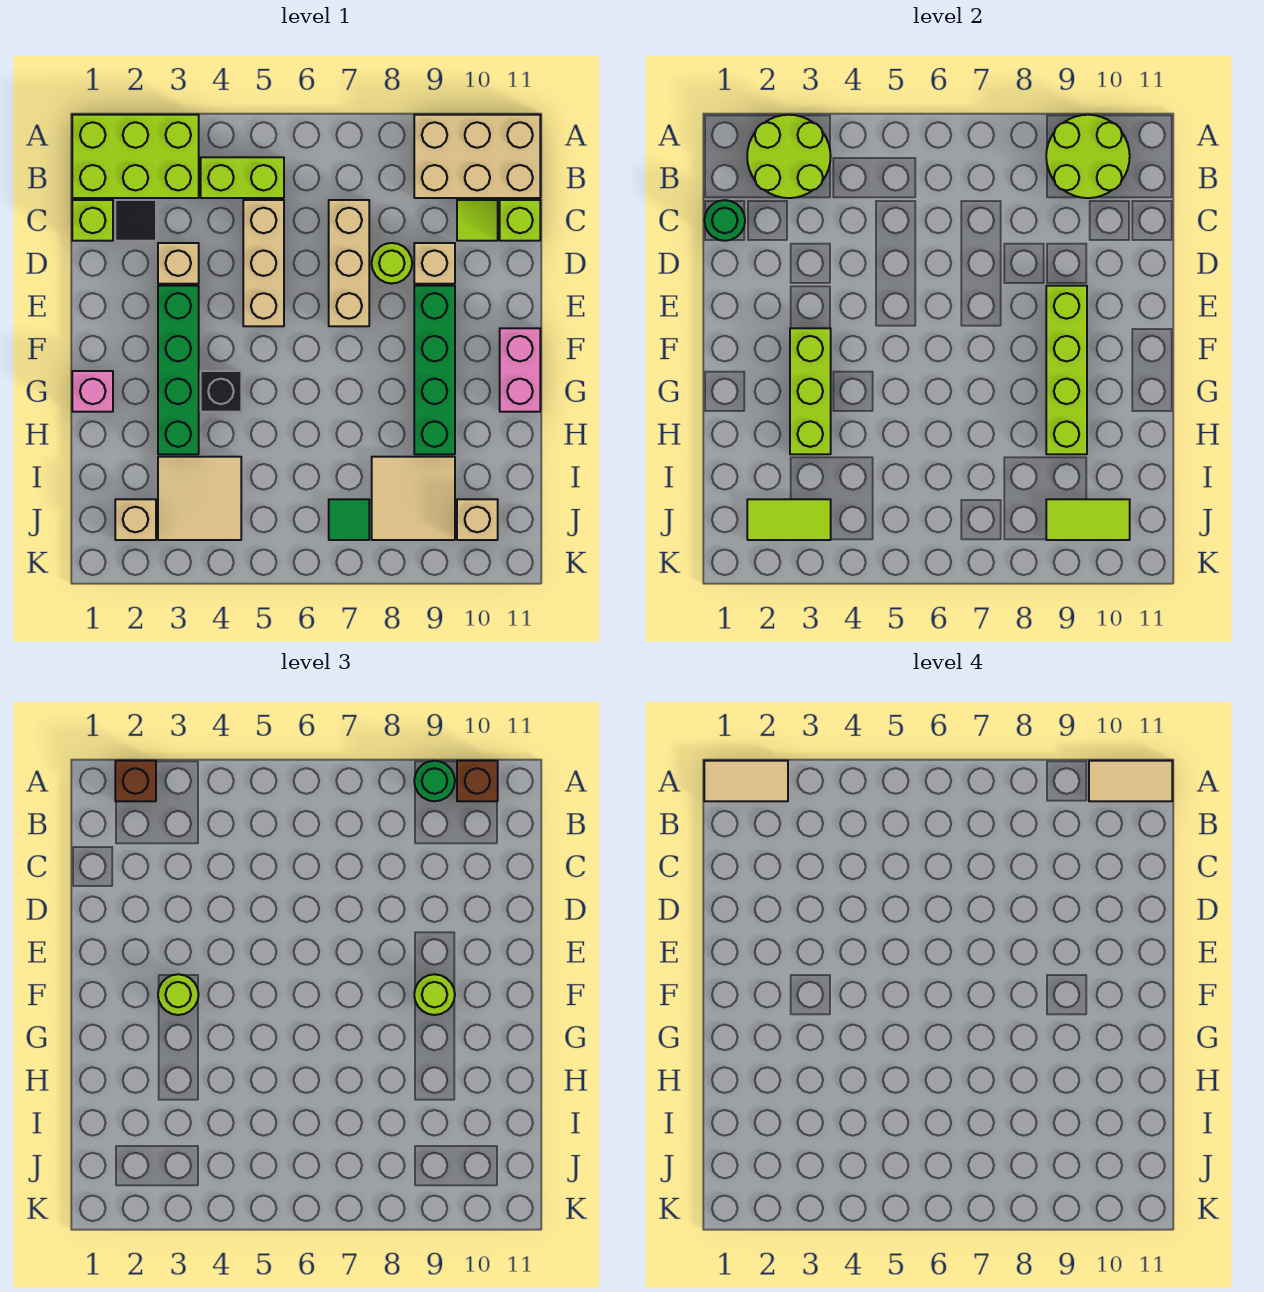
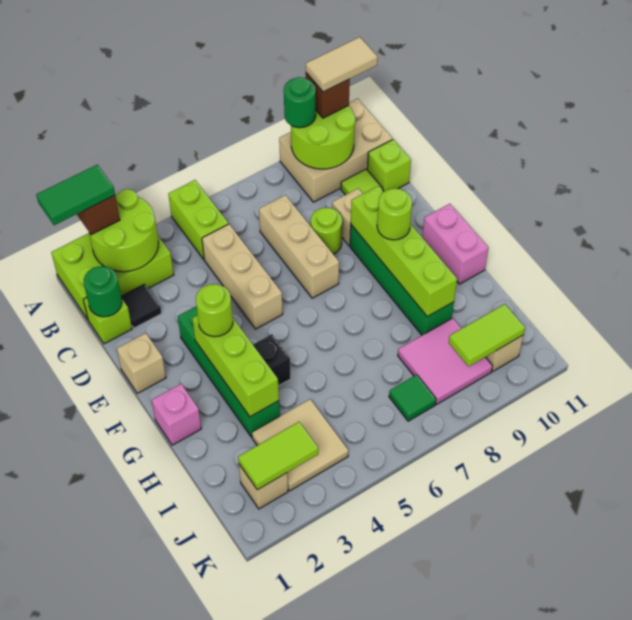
tan 1x2 tile [704,761,788,801] -> green 1x2 tile [36,165,115,225]
lime 1x2 brick [201,157,284,198] -> lime 1x2 brick turned to [168,180,228,259]
tan 1x1 brick [158,243,199,284] -> tan 1x1 brick moved to [117,333,166,393]
tan 2x2 tile [372,457,455,540] -> pink 2x2 tile [398,318,493,404]

